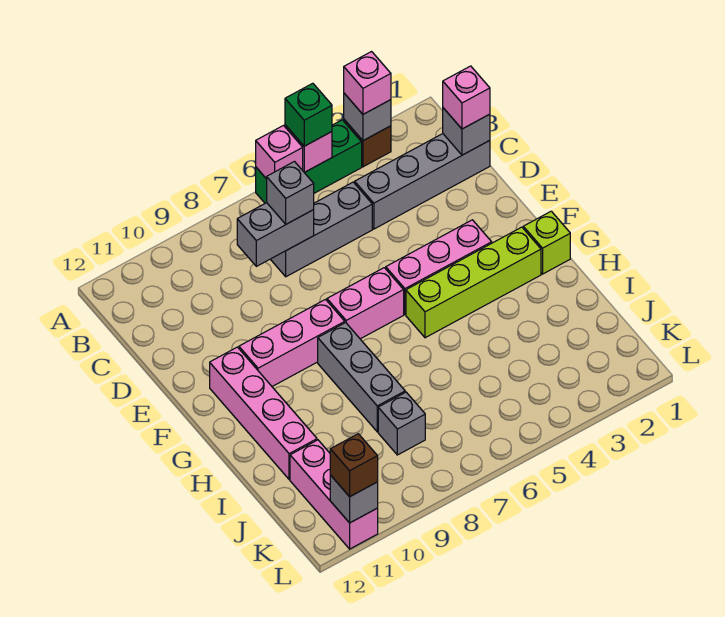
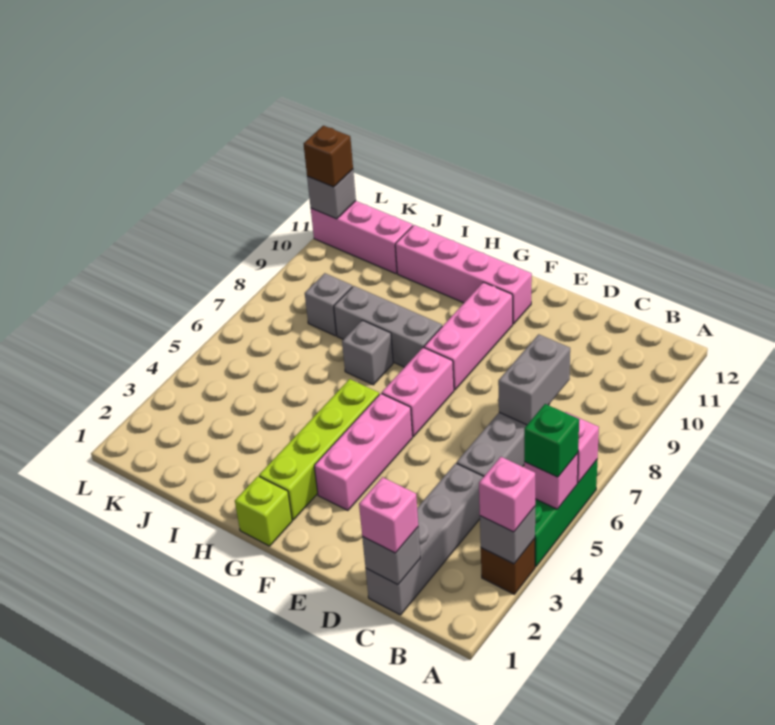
grey 1x1 brick [267,162,314,224] -> grey 1x1 brick moved to [342,320,393,385]

